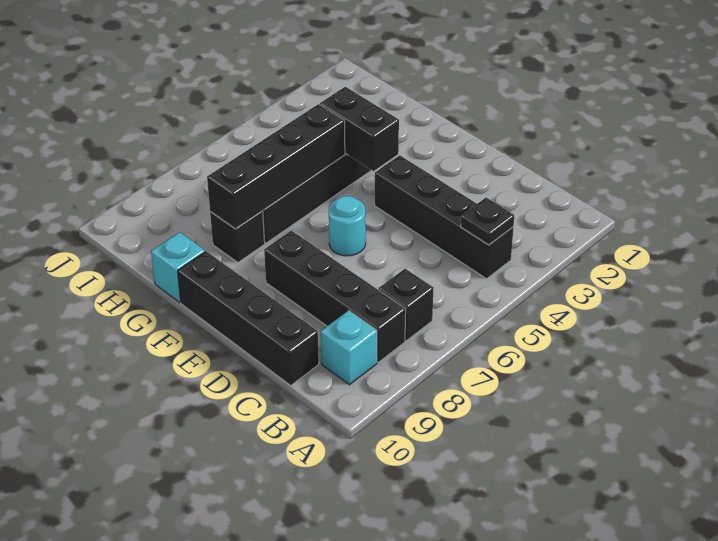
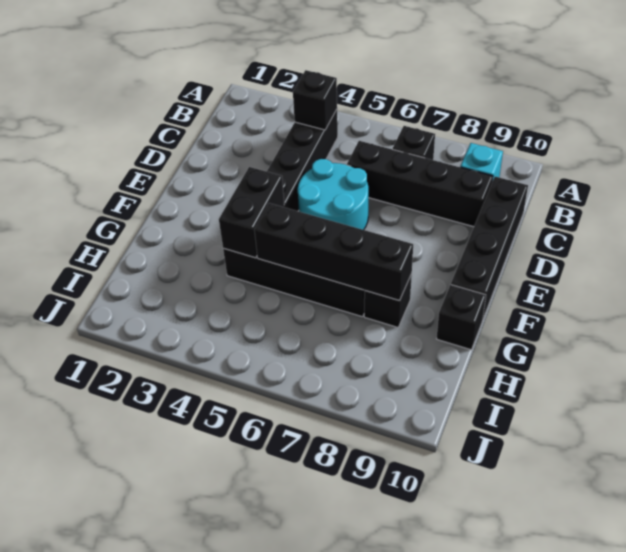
black 1x1 plate [460,198,514,245] -> black 1x1 brick [293,70,337,130]
black 1x4 brick [264,231,406,362] -> black 1x4 brick turned to [347,141,493,227]
cyan 1x1 round brick [329,196,366,256] -> cyan 2x2 round brick [298,159,368,230]
cyan 1x1 brick [151,232,205,303] -> black 1x1 brick [437,285,486,350]

